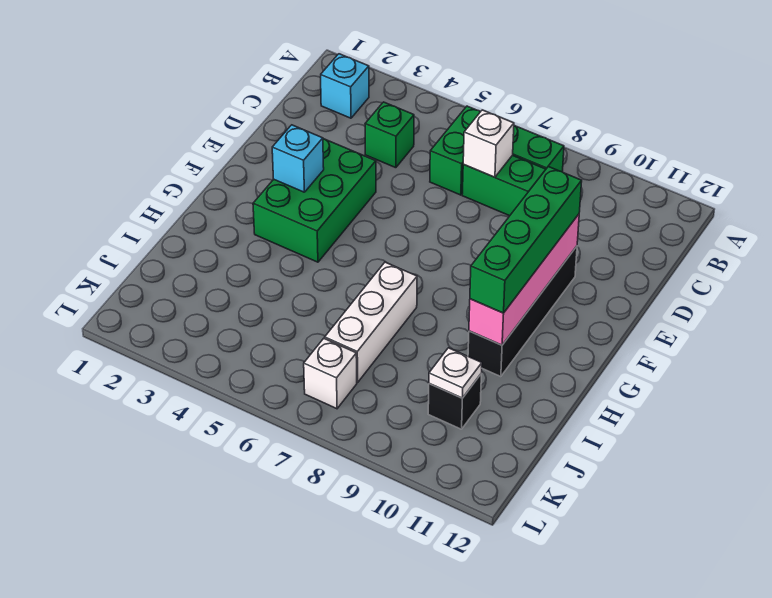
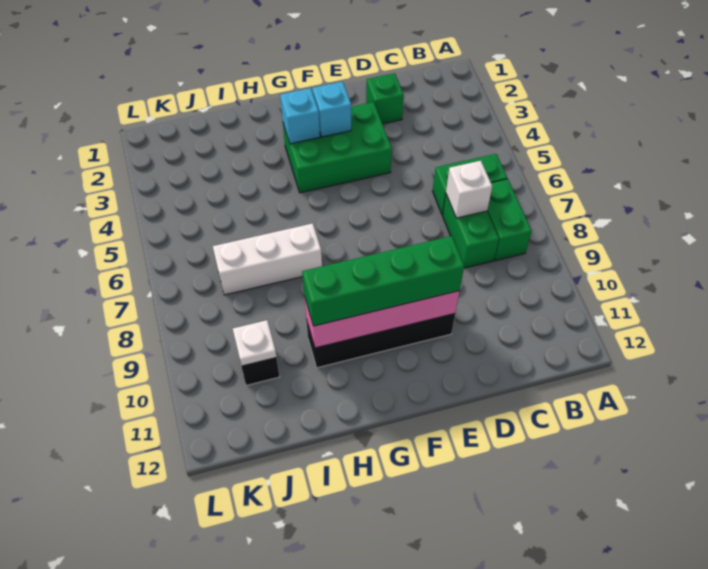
cyan 1x1 brick [321,54,369,118] -> cyan 1x1 brick moved to [280,88,320,144]
green 1x1 brick [365,102,414,168] -> green 1x1 brick moved to [366,73,404,124]
white 1x1 brick [304,338,357,409] -> none

